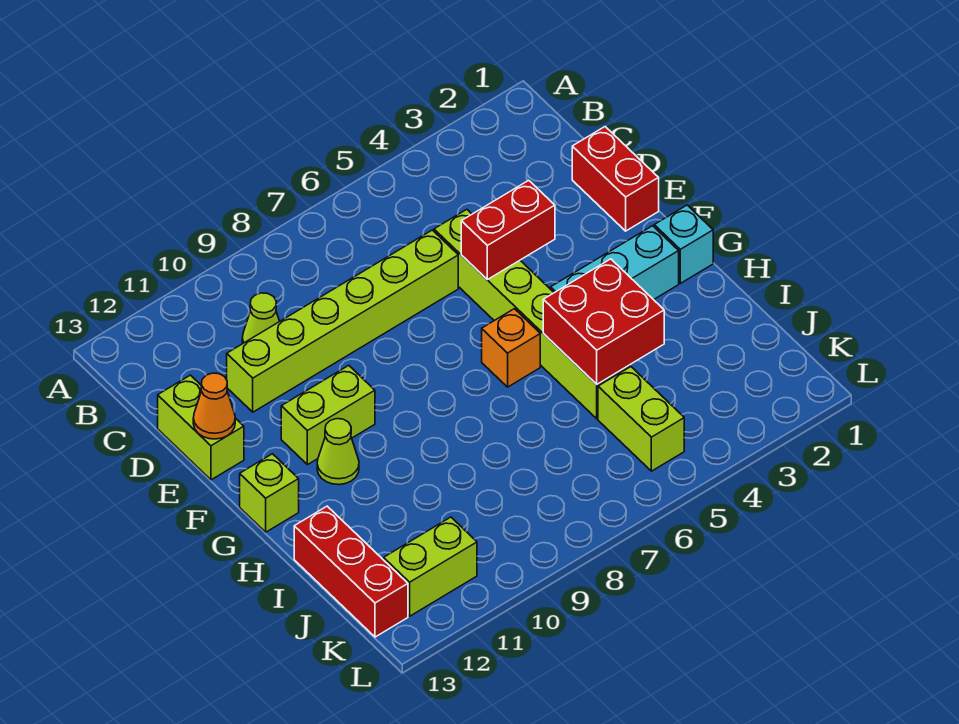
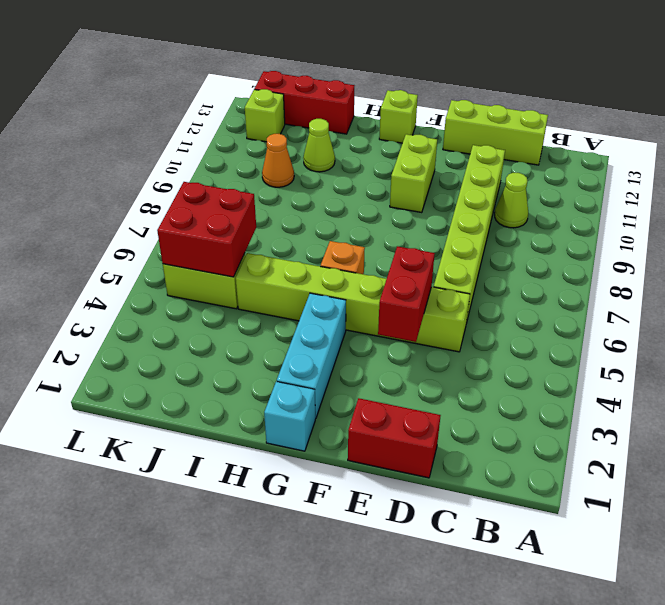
lime 1x2 brick [158,375,244,480] -> lime 1x3 brick [443,100,548,165]
orange 1x1 cone [193,373,235,439] -> orange 1x1 cone moved to [262,134,294,187]
lime 1x1 cone [317,419,359,485] -> lime 1x1 cone moved to [303,119,335,172]
red 2x2 brick [543,259,664,384] -> red 2x2 brick moved to [157,182,256,277]
lime 1x2 brick [384,517,477,616] -> lime 1x1 brick [245,89,285,142]

